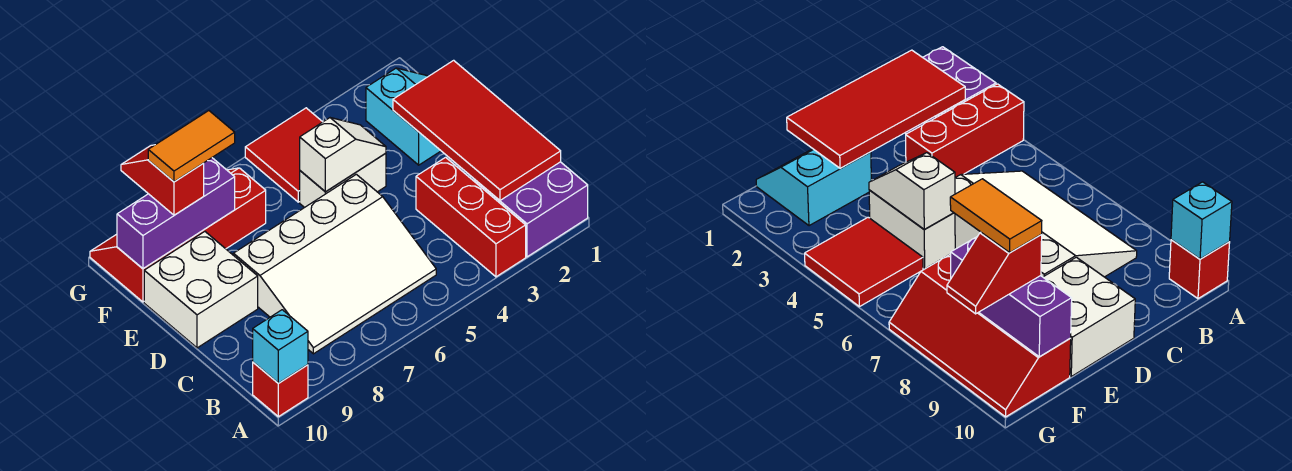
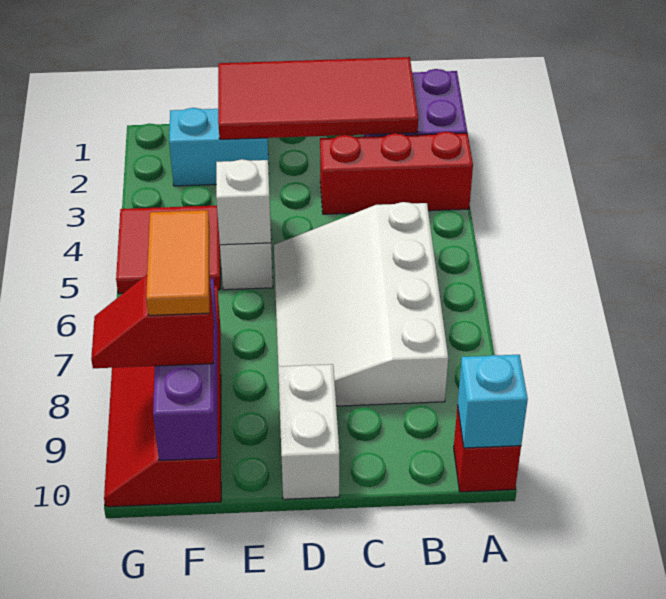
white 3x4 slope [233,174,436,354] -> white 3x4 slope turned to [274,202,448,406]
white 2x2 brick [144,232,258,348] -> white 1x2 brick [278,364,339,499]

